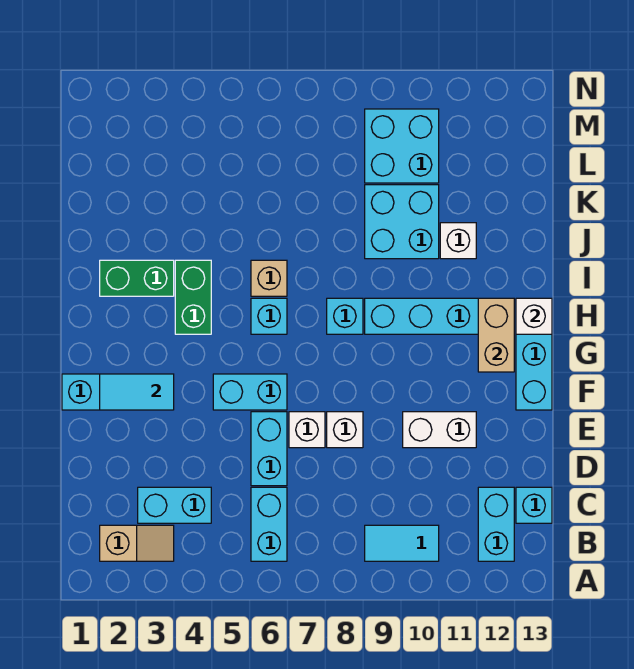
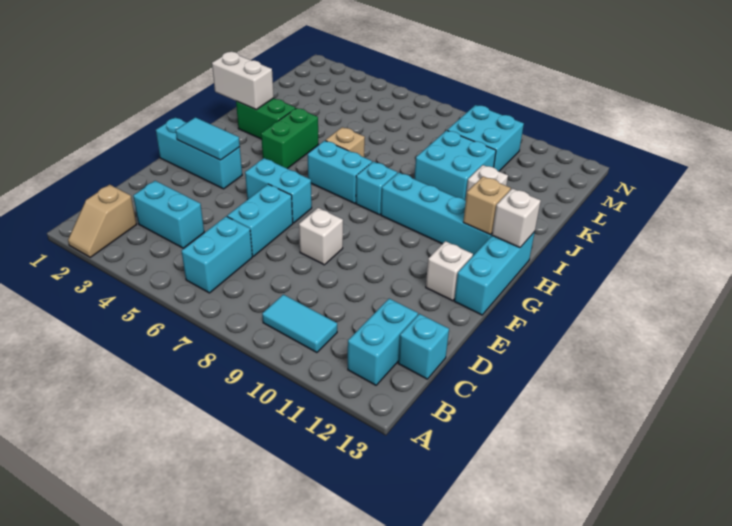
tan 1x2 slope [100,525,174,561] -> tan 1x2 slope turned to [68,185,137,257]
white 1x1 brick [289,412,325,448] -> white 1x1 brick moved to [426,241,473,301]
white 1x2 brick [403,412,476,448] -> white 1x2 brick moved to [212,52,274,110]
tan 1x2 brick [478,298,514,372] -> tan 1x1 brick [463,176,511,235]
cyan 1x1 brick [251,298,287,334] -> cyan 1x2 brick [308,141,372,203]

